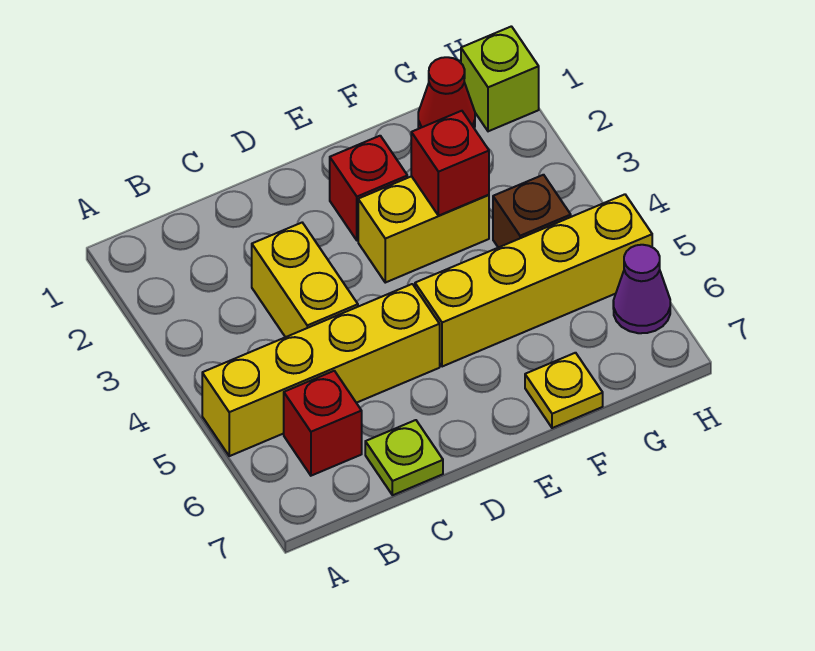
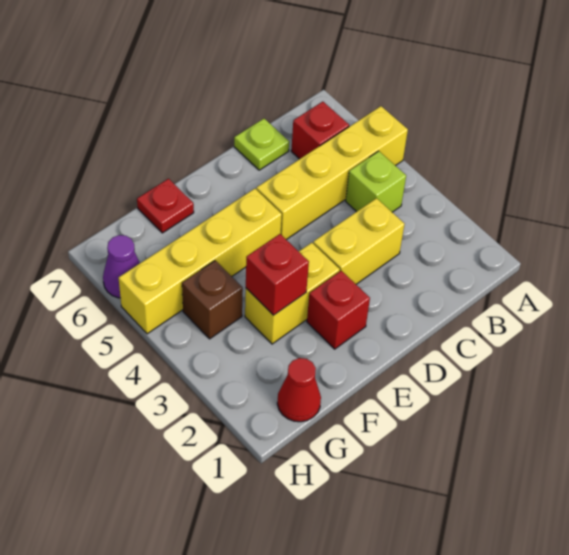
yellow 1x2 brick [252,223,358,337] -> yellow 1x2 brick turned to [313,198,405,284]
yellow 1x1 plate [525,353,603,428] -> red 1x1 plate [137,179,194,233]
lime 1x1 brick [461,26,539,131] -> lime 1x1 brick moved to [346,151,406,212]

